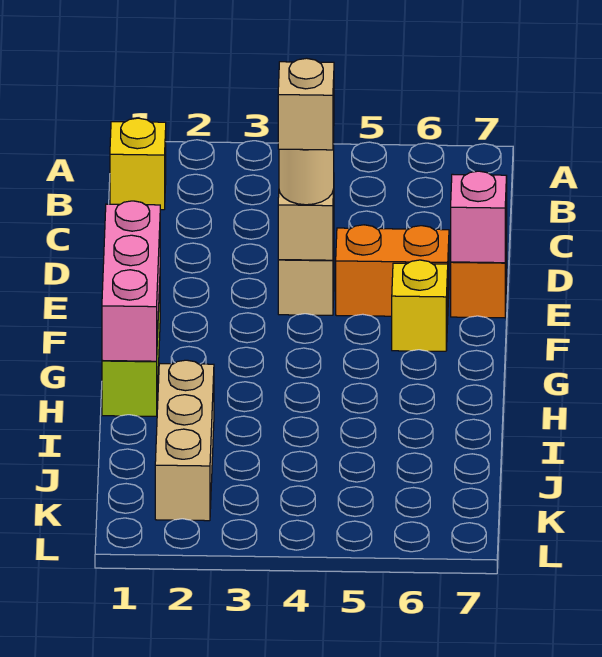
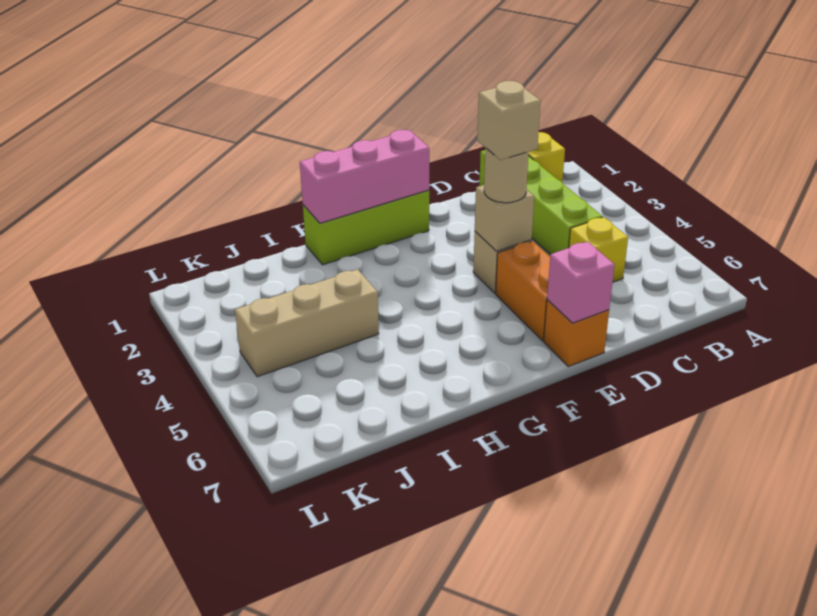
none -> lime 1x4 brick [479,150,603,255]
yellow 1x1 brick [392,260,448,351] -> yellow 1x1 brick moved to [569,217,628,282]
tan 1x3 brick [155,360,214,521] -> tan 1x3 brick moved to [235,269,379,377]

